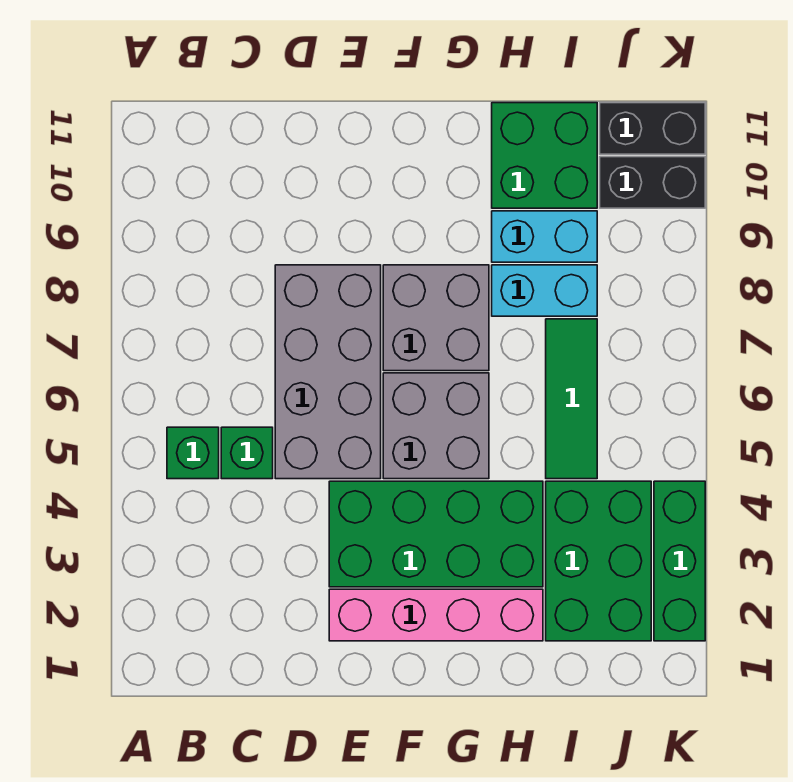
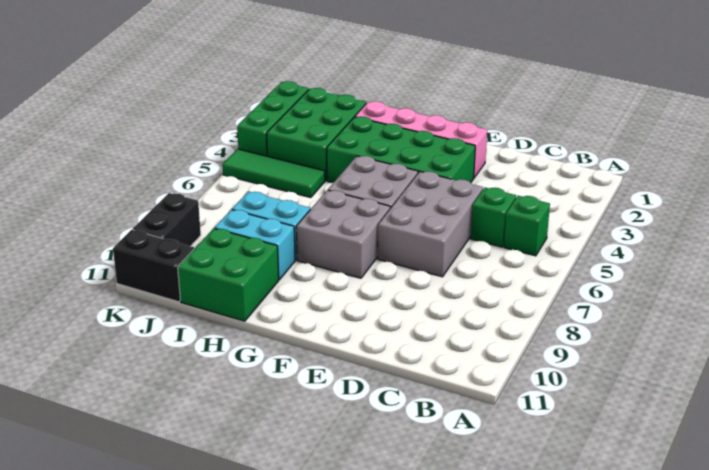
grey 2x4 brick [275,265,381,479] -> grey 2x3 brick [378,171,483,277]
green 1x3 tile [546,319,597,479] -> green 1x3 tile turned to [223,149,325,198]
black 1x2 brick [600,157,705,208] -> black 1x2 brick turned to [133,193,201,246]

